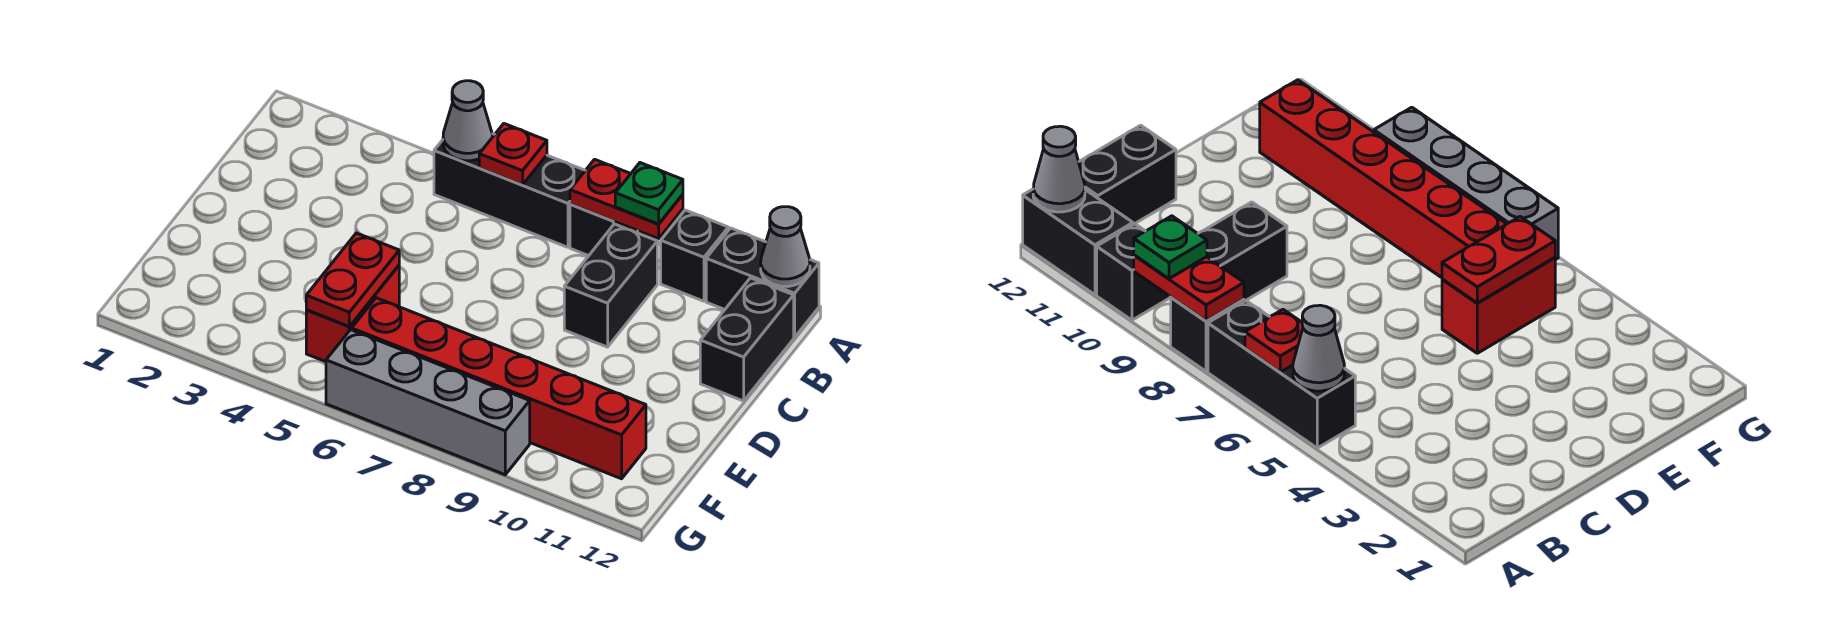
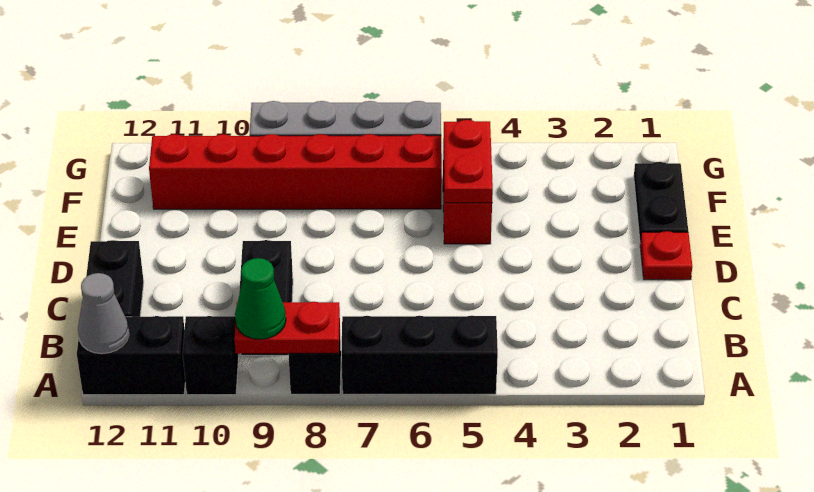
grey 1x1 cone [443,81,492,161] -> none
red 1x1 plate [479,124,547,185] -> red 1x1 plate moved to [640,231,692,280]
green 1x1 plate [615,163,683,224] -> green 1x1 cone [235,258,286,339]
none -> black 1x2 plate [634,162,688,243]

